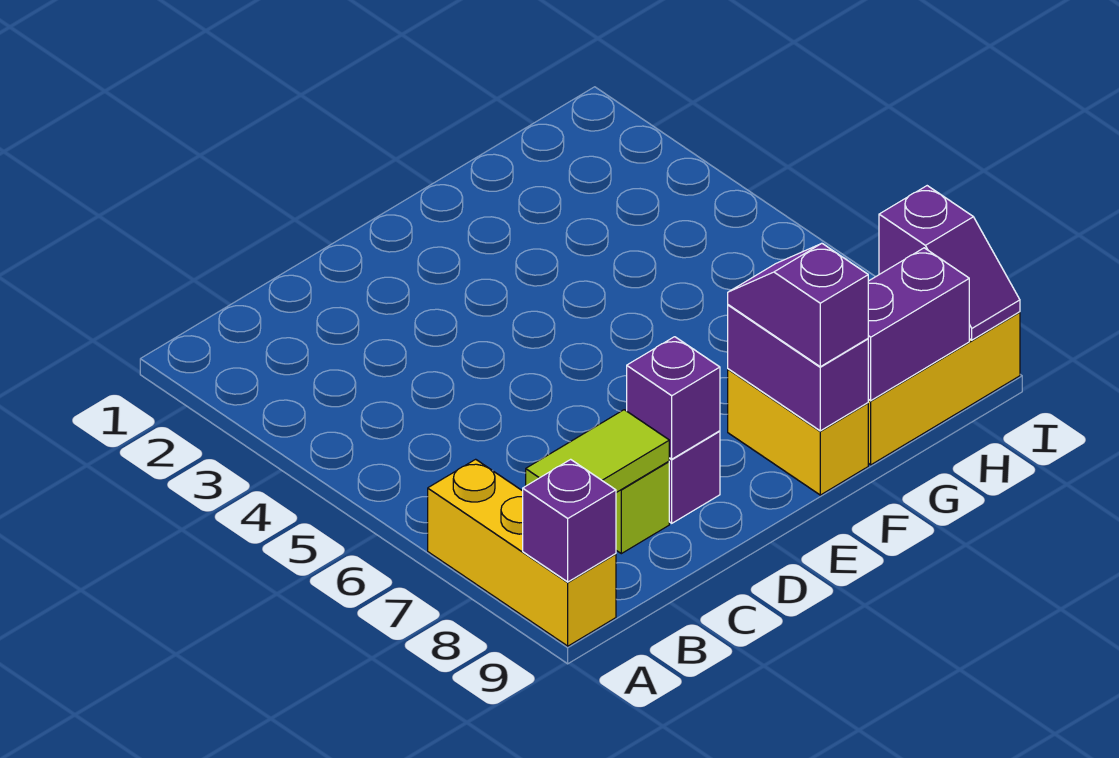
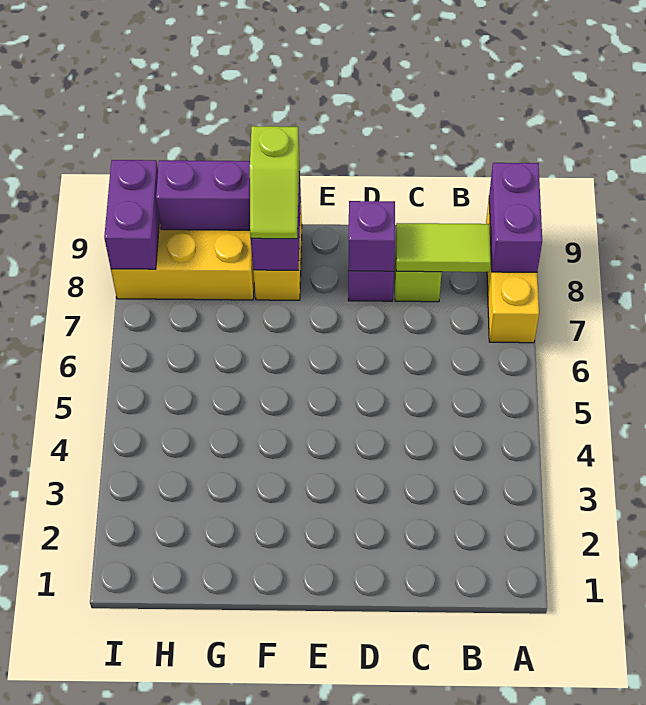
purple 1x1 brick [523,459,616,582] -> purple 1x2 brick [489,163,542,272]
purple 1x2 slope [728,243,868,367] -> lime 1x2 slope [250,126,299,239]
purple 1x2 slope [879,186,1020,340] -> purple 1x2 brick [104,160,159,269]

